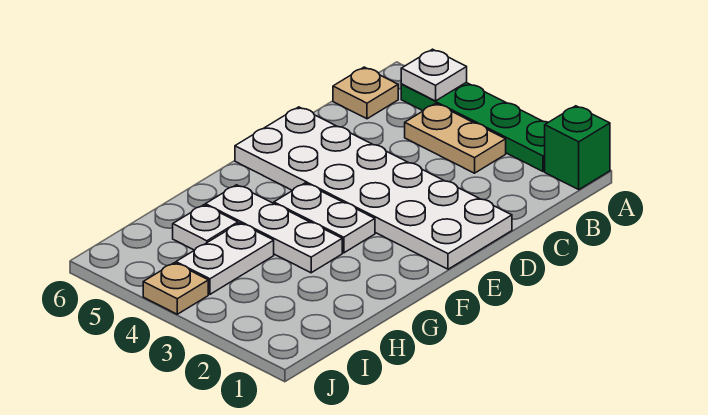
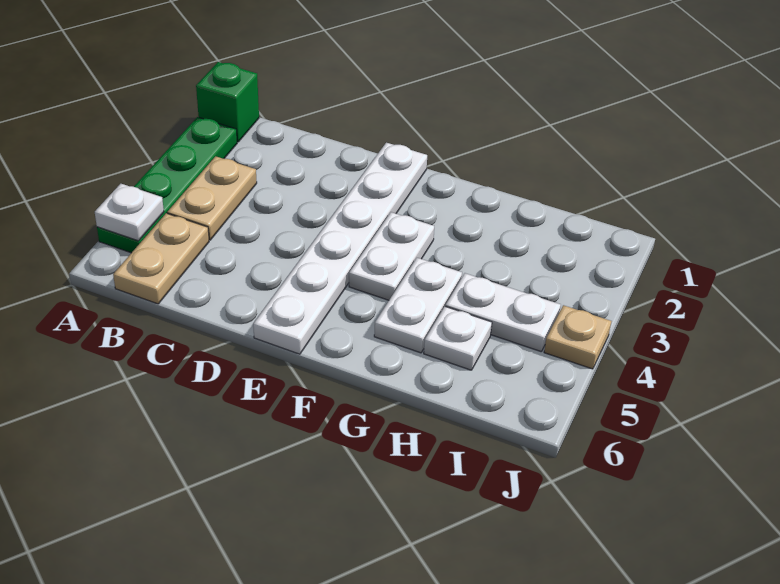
tan 1x1 plate [333,67,398,119] -> tan 1x2 plate [113,213,209,304]
white 2x6 plate [235,107,512,269] -> white 1x6 plate [253,143,427,354]
white 1x3 plate [205,185,342,273] -> white 1x2 plate [374,258,462,353]

